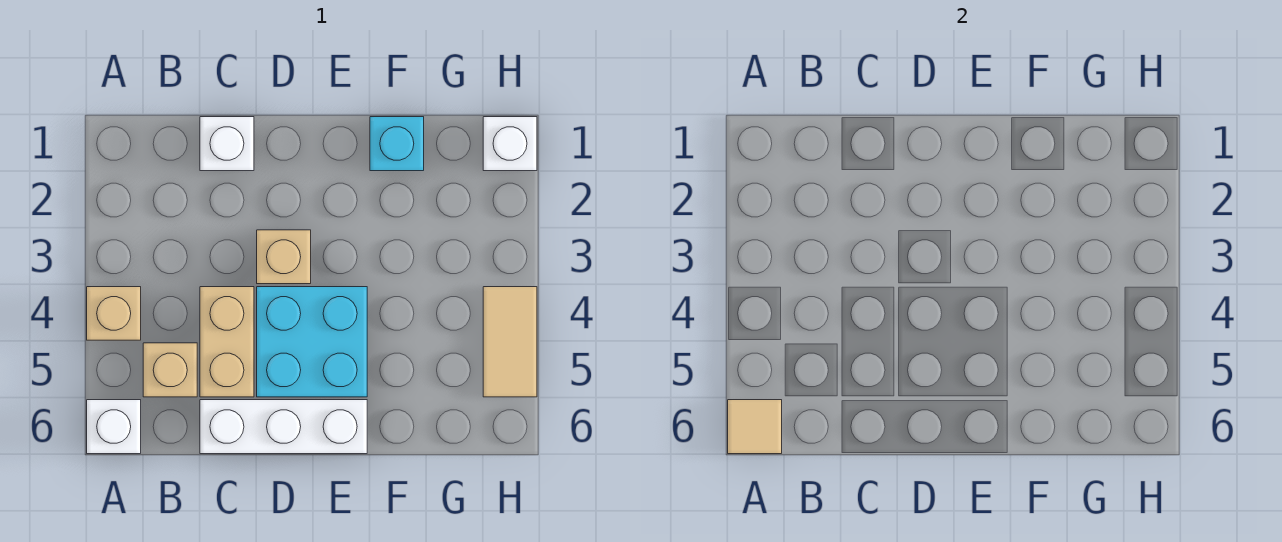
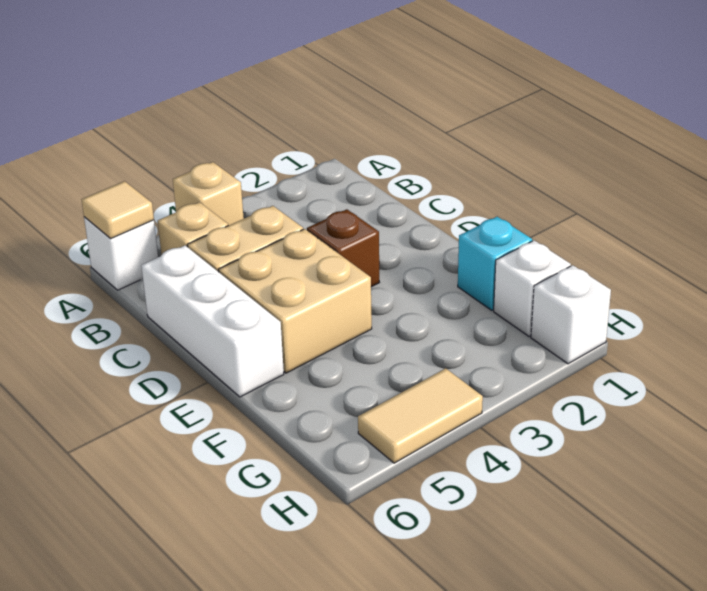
white 1x1 brick [200,117,254,171] -> white 1x1 brick moved to [494,240,571,337]
tan 1x1 brick [257,230,311,284] -> brown 1x1 brick [307,209,379,287]
cyan 2x2 brick [257,287,367,397] -> tan 2x2 brick [218,229,372,373]

